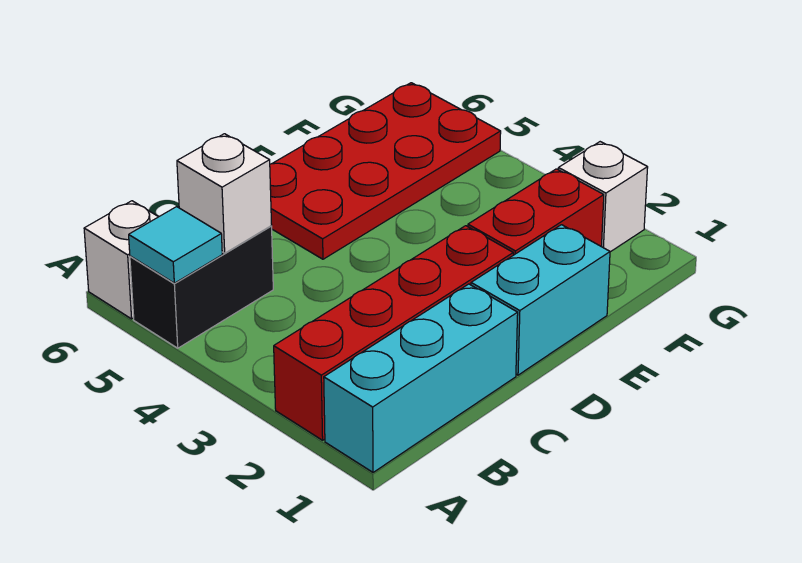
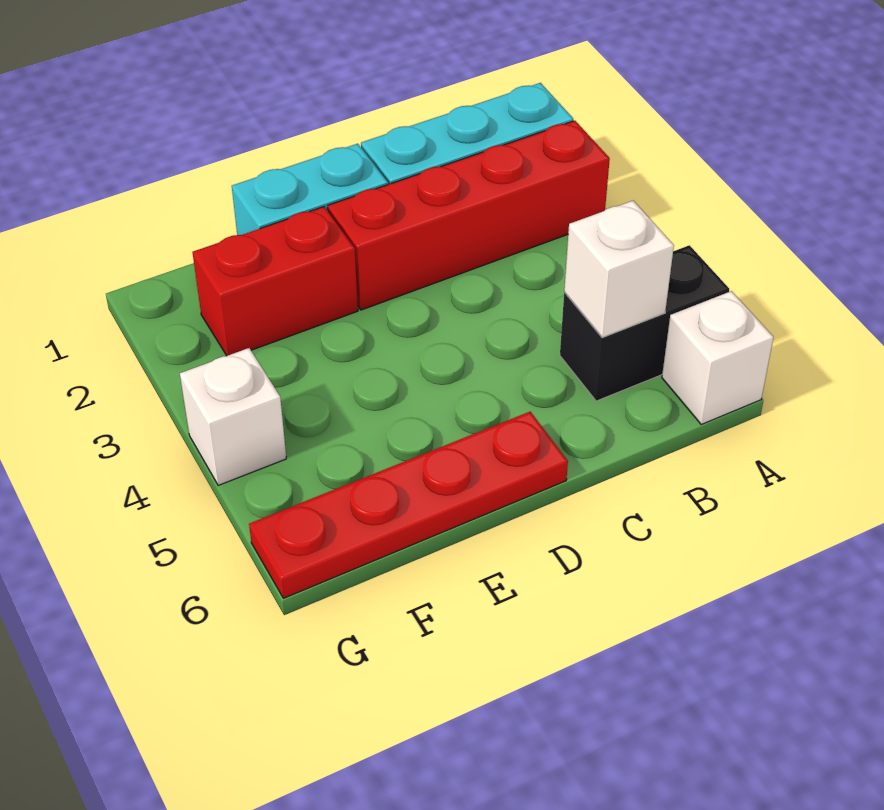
cyan 1x1 tile [129,207,222,283] -> none
red 2x4 plate [270,83,501,259] -> red 1x4 plate [249,412,568,598]
white 1x1 brick [558,142,648,252] -> white 1x1 brick moved to [180,348,286,485]

